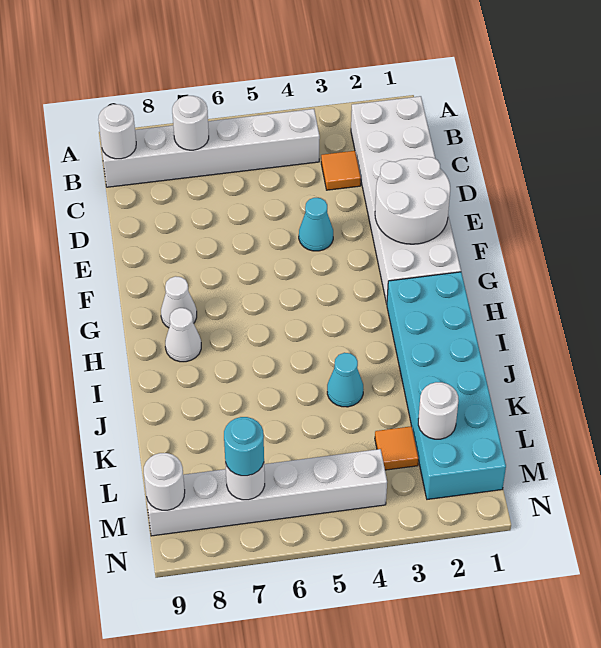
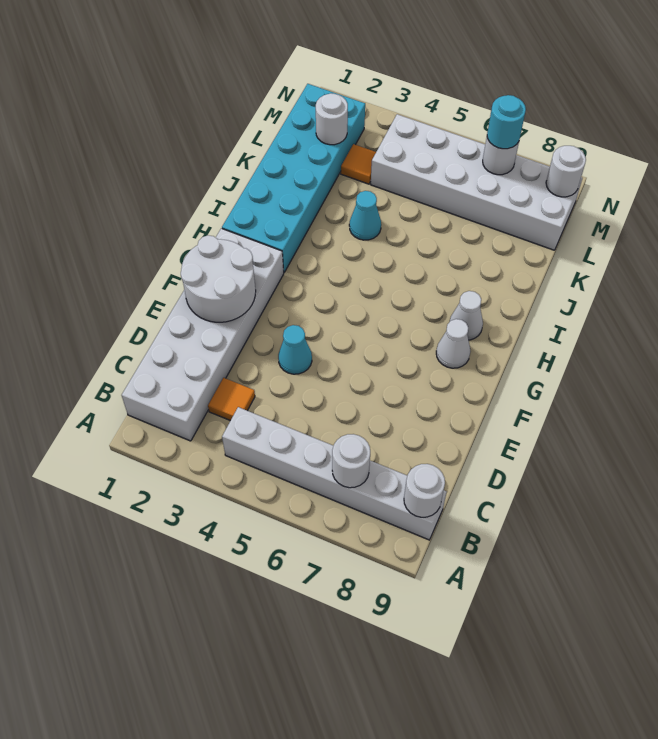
white 1x6 brick [144,449,387,536] -> white 2x6 brick [371,114,582,250]

